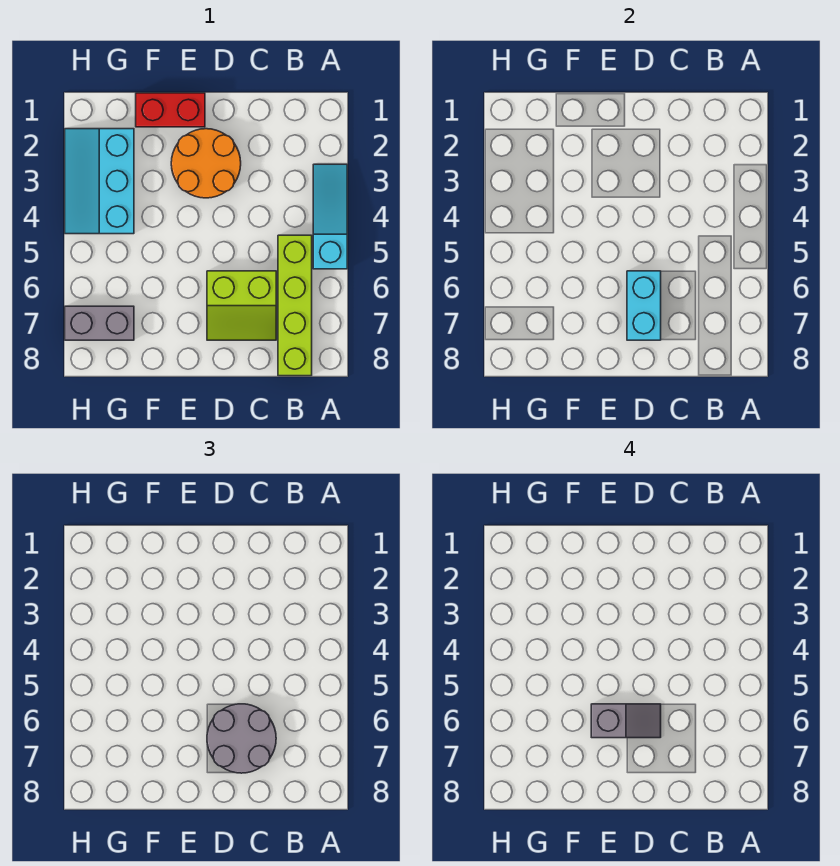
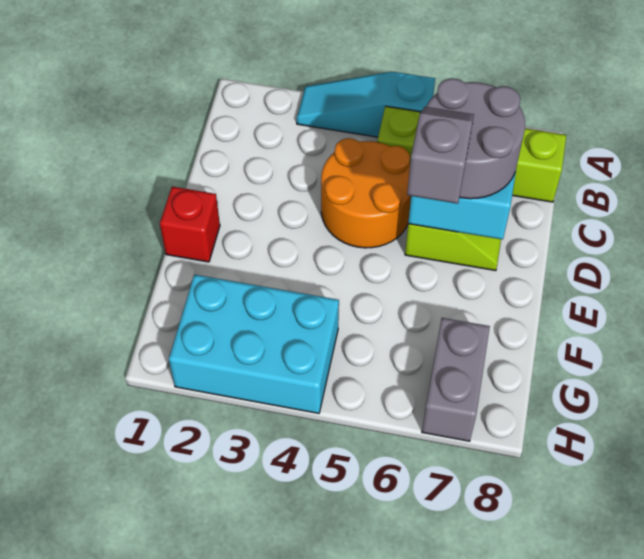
orange 2x2 round brick [171,129,241,198] -> orange 2x2 round brick moved to [321,138,411,248]
red 1x2 brick [136,93,205,127] -> red 1x1 brick [160,187,220,262]
cyan 2x3 slope [65,129,134,234] -> cyan 2x3 brick [169,274,339,413]

